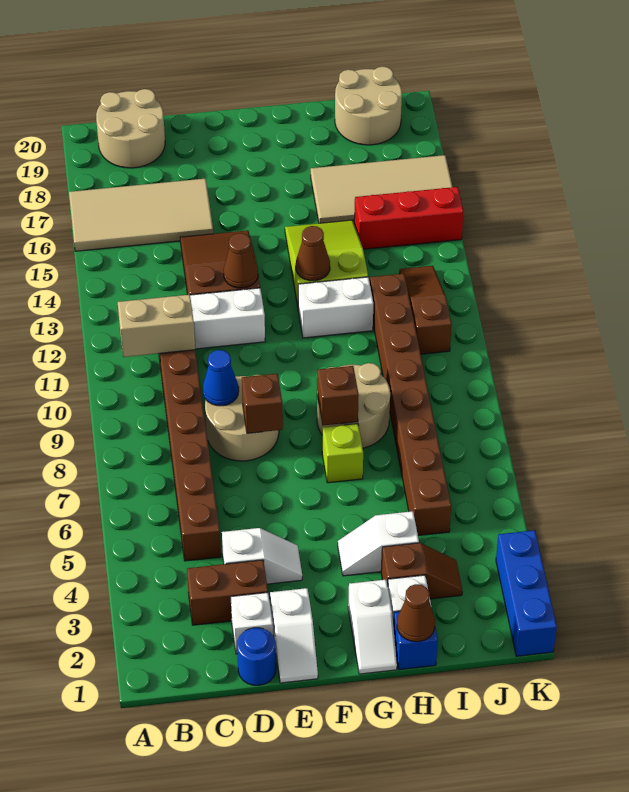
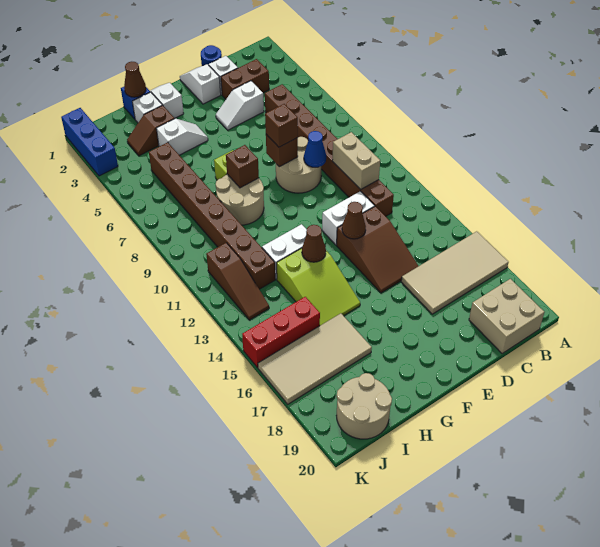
tan 1x2 brick [118,295,195,357] -> tan 1x2 brick turned to [332,132,380,189]
tan 2x2 round brick [96,89,165,168] -> tan 2x2 brick [469,279,544,353]
none -> brown 1x1 brick [265,104,298,147]

